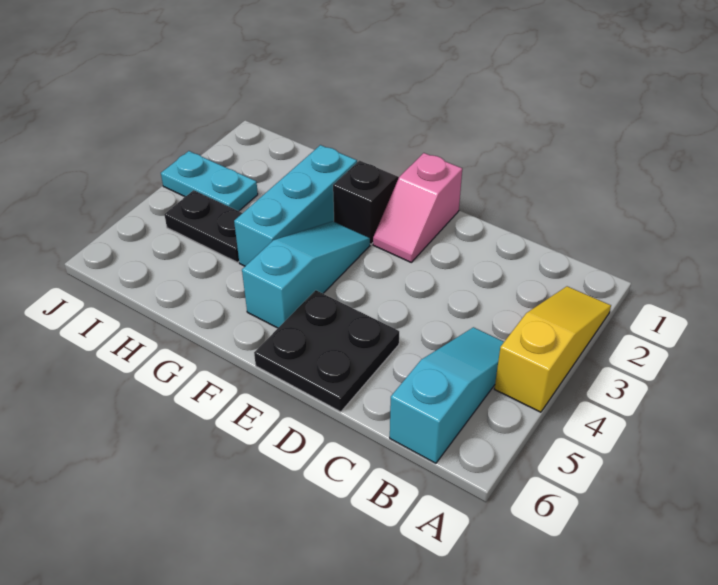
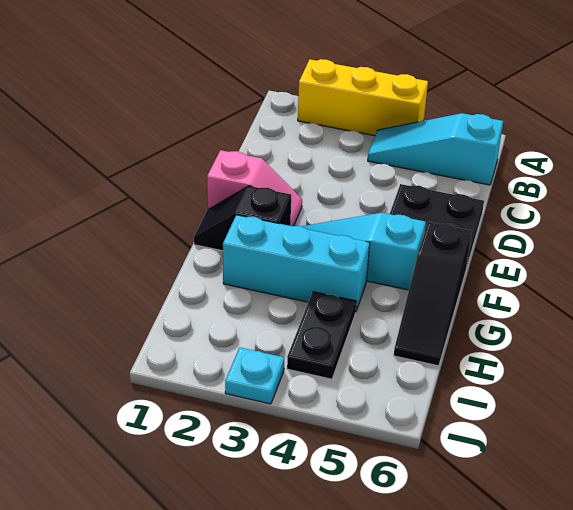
yellow 1x3 slope [494,286,611,412] -> yellow 1x3 brick [298,59,428,136]
none -> black 1x3 slope [394,222,472,366]
cyan 1x2 plate [161,151,258,211] -> cyan 1x1 plate [225,348,284,404]

